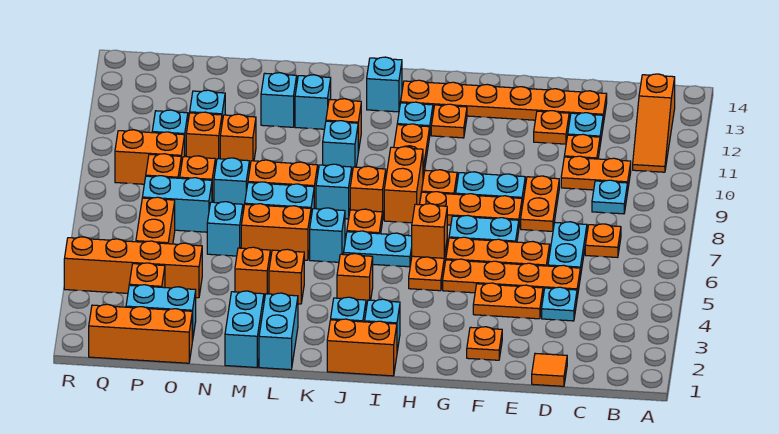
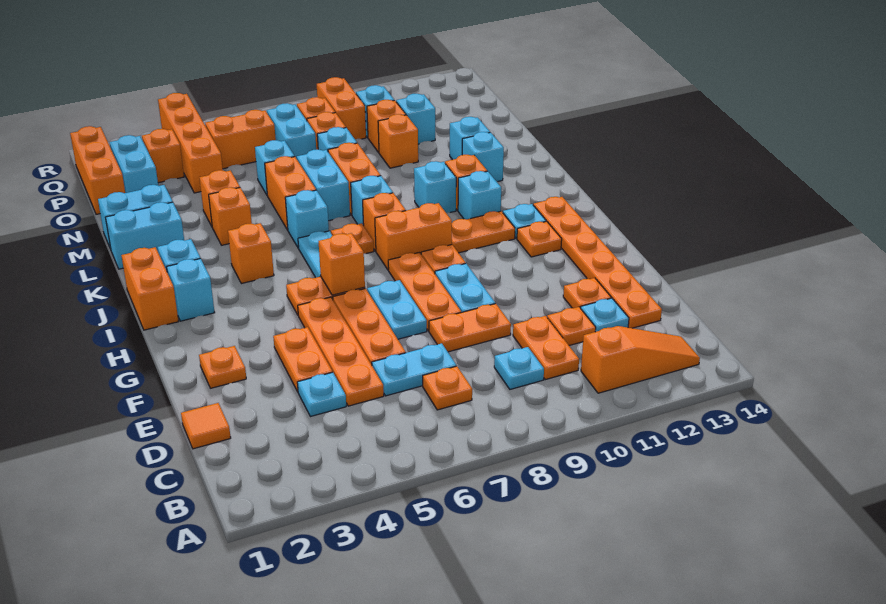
orange 1x3 slope [633,74,675,172] -> orange 1x3 slope turned to [581,326,700,393]
cyan 1x1 brick [367,57,402,112] -> cyan 1x1 brick moved to [458,171,501,220]

